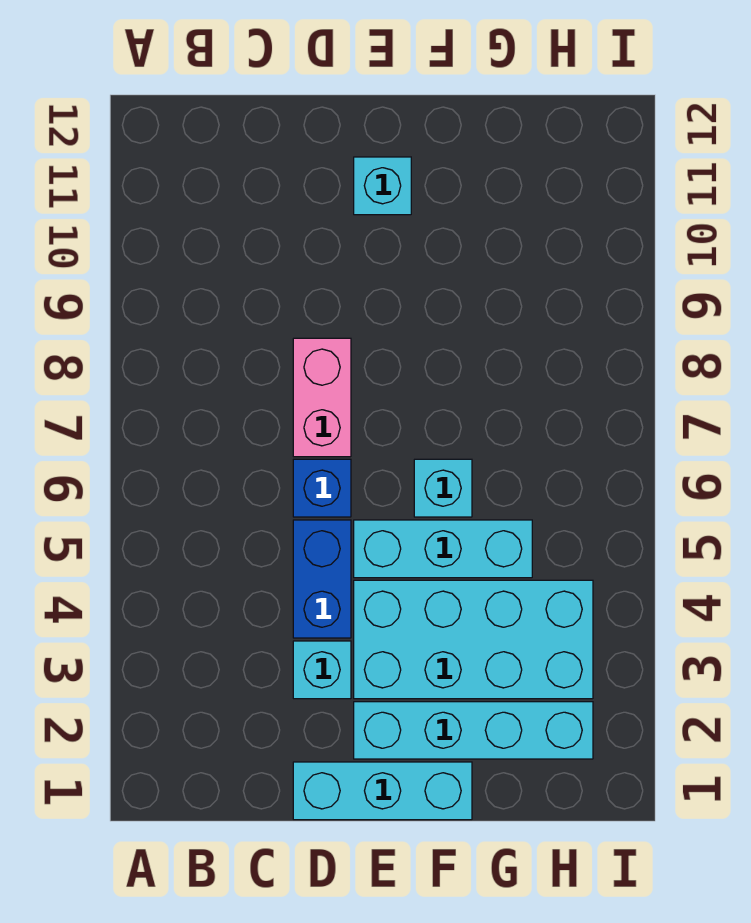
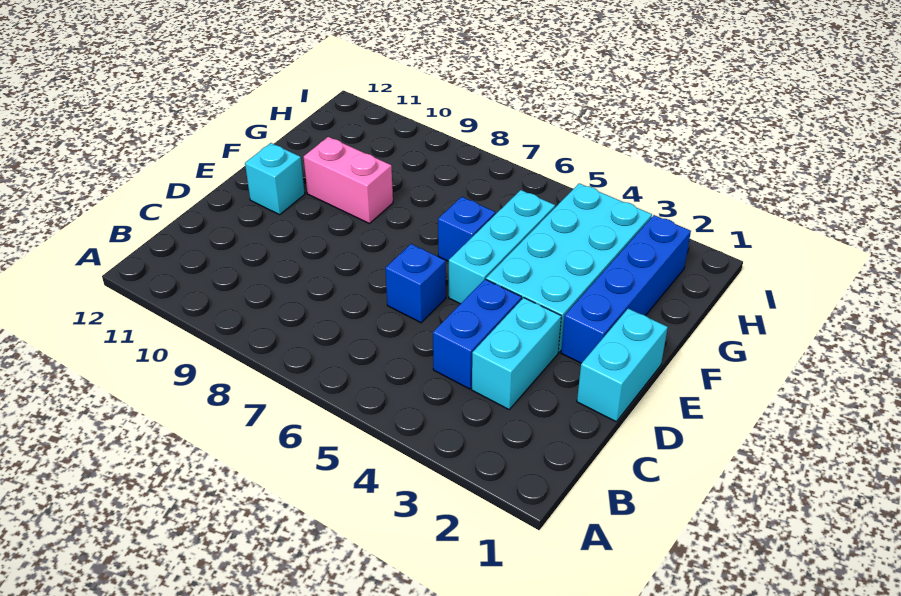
cyan 1x3 brick [293,762,472,820] -> cyan 1x2 brick [577,309,668,422]
cyan 1x1 brick [293,641,351,699] -> cyan 1x2 brick [472,298,561,409]
blue 1x2 brick [293,520,351,638] -> blue 1x2 brick turned to [433,279,522,389]
pink 1x2 brick [293,338,351,457] -> pink 1x2 brick moved to [304,137,393,224]
cyan 1x4 brick [354,702,593,759] -> blue 1x4 brick [561,215,691,363]
cyan 1x1 brick [414,459,472,517] -> blue 1x1 brick [438,197,495,261]

